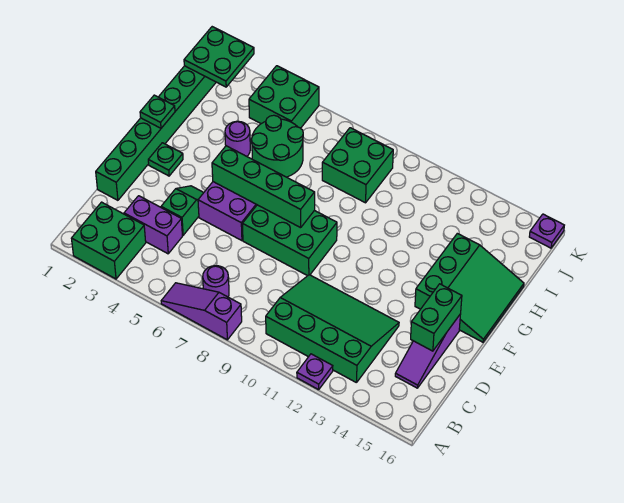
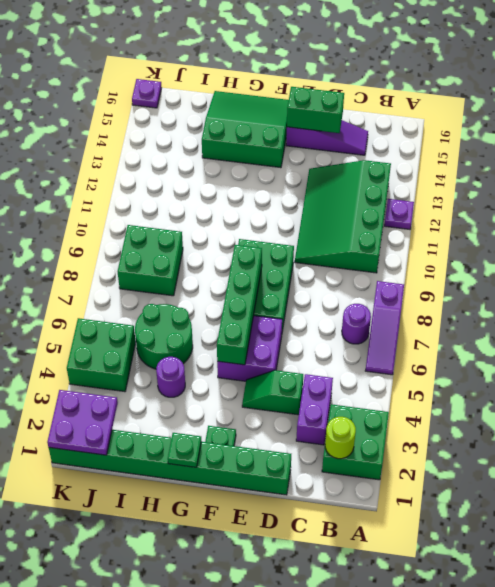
none -> lime 1x1 round brick [325,417,356,459]
green 2x2 plate [184,27,254,87] -> purple 2x2 plate [47,390,118,455]

